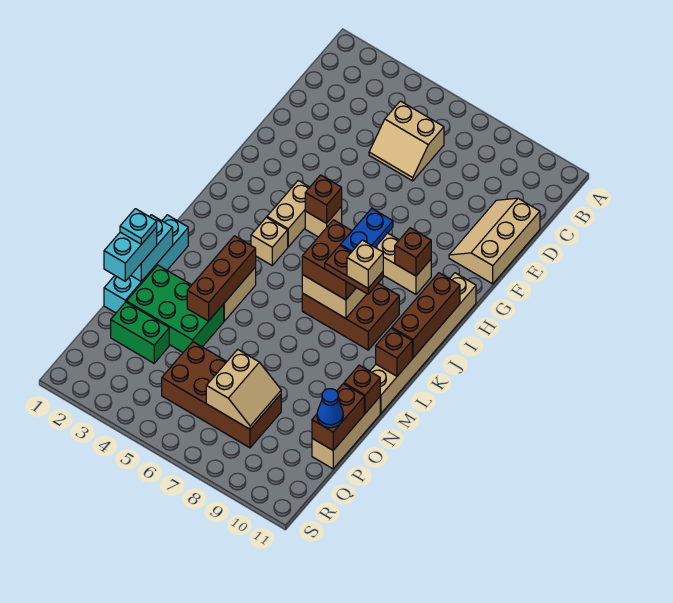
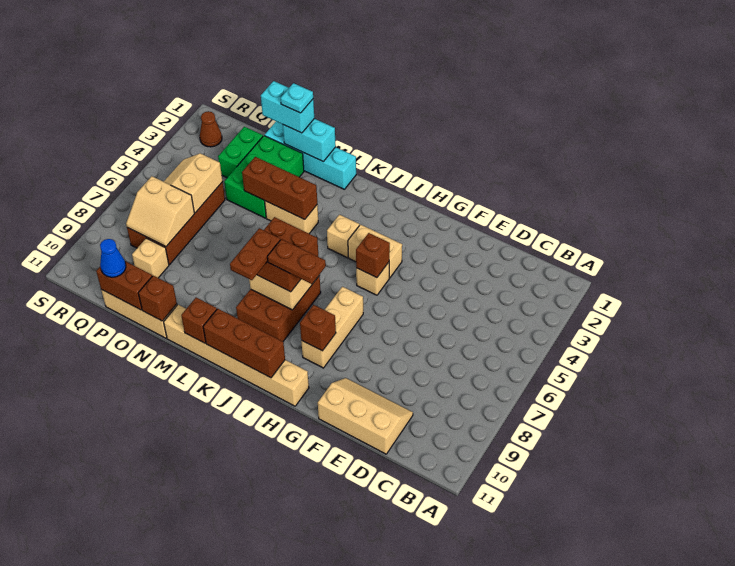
tan 2x2 slope [369,101,444,181] -> tan 2x2 slope moved to [164,153,223,213]
blue 1x2 plate [341,209,393,252] -> brown 1x2 plate [267,239,326,284]
tan 1x1 brick [347,240,383,288] -> tan 1x1 brick moved to [132,238,169,278]
none -> brown 1x1 cone [200,111,222,147]

